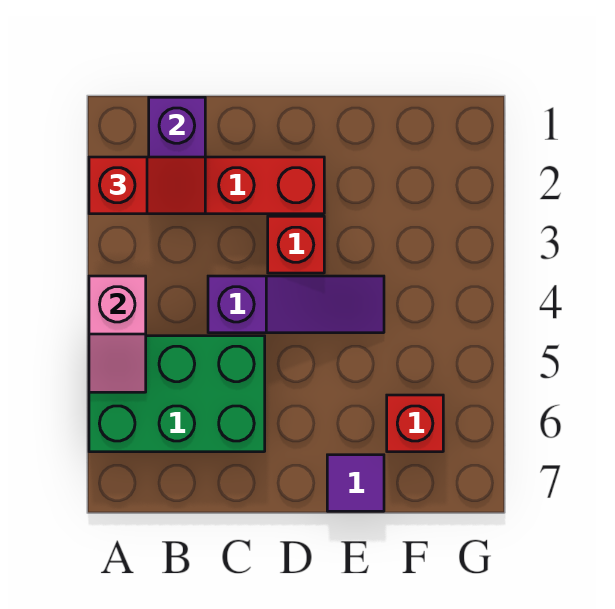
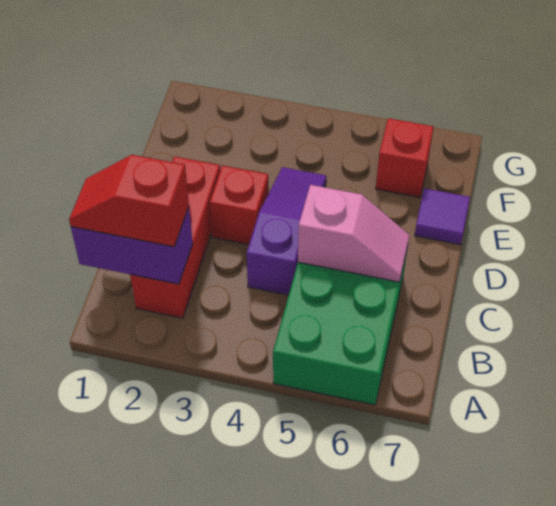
red 1x2 slope [89,157,205,214] -> red 1x2 slope turned to [69,155,189,247]
pink 1x2 slope [89,276,146,392] -> pink 1x2 slope moved to [298,185,409,282]

